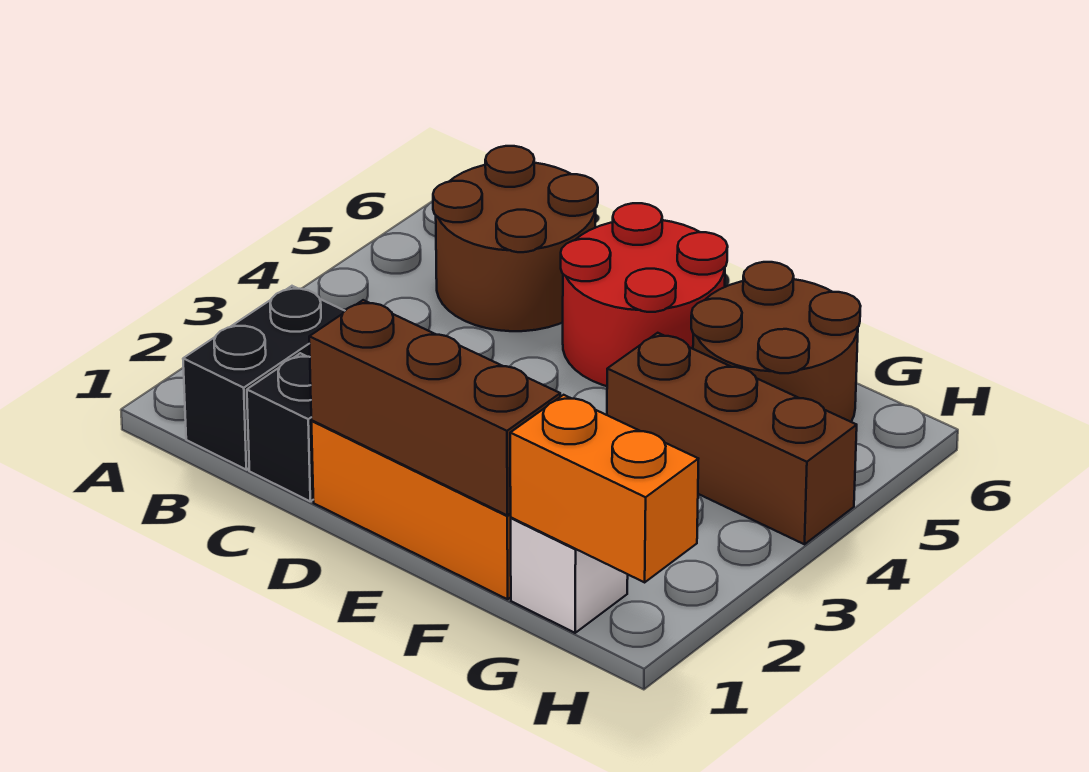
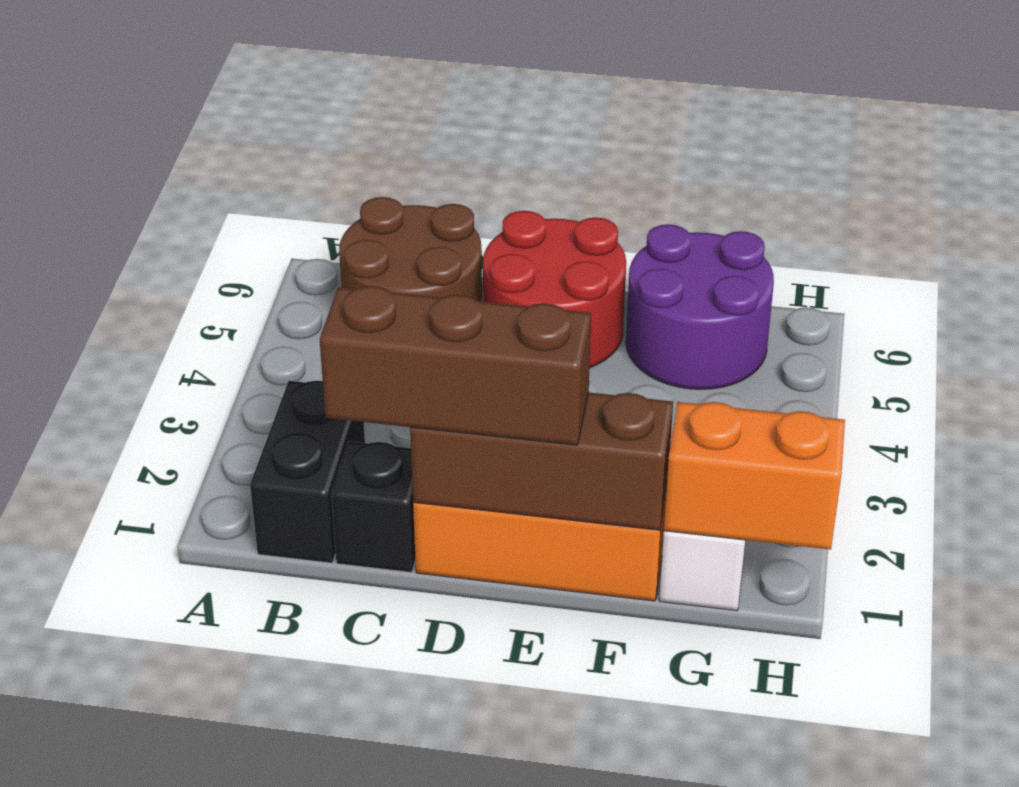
brown 1x3 brick [607,333,857,544] -> brown 1x3 brick moved to [320,286,591,445]
brown 2x2 round brick [691,262,861,422] -> purple 2x2 round brick [626,224,774,389]

